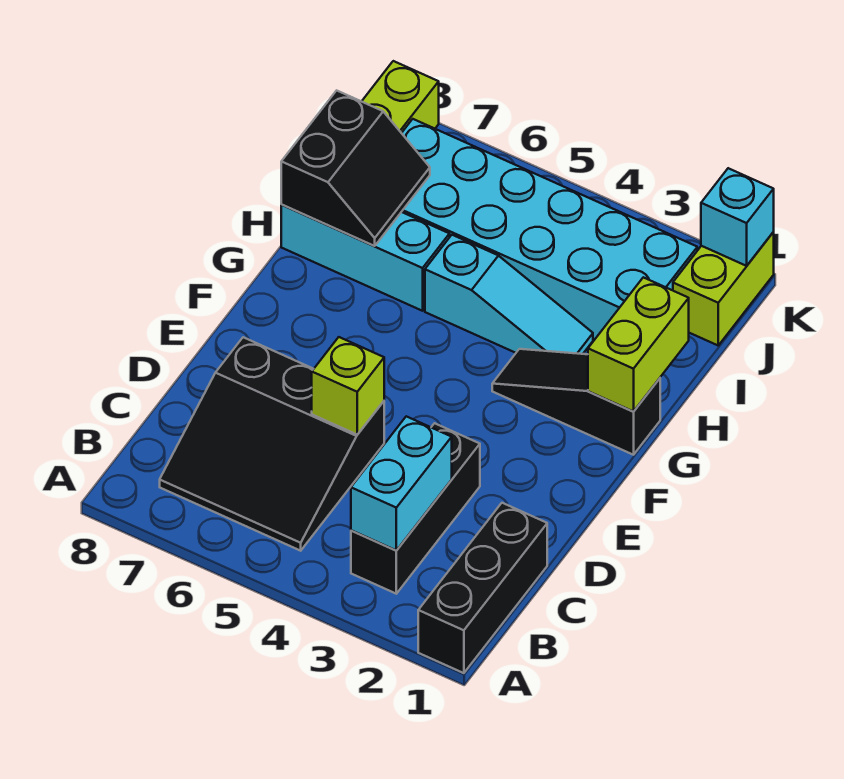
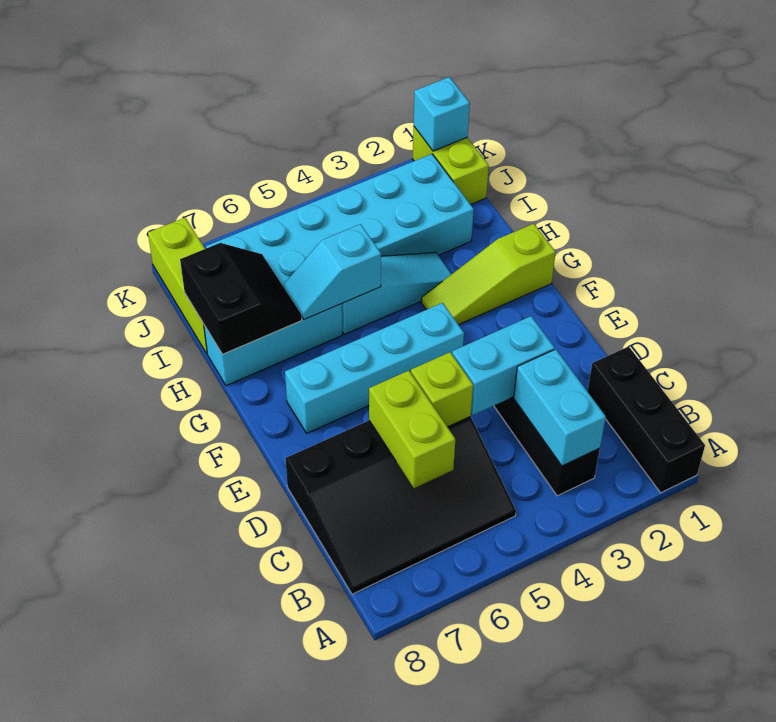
black 3x3 slope [160,337,384,551] -> black 3x4 slope [285,417,516,594]
none -> cyan 1x2 brick [452,316,555,415]
none -> cyan 1x4 brick [285,303,464,433]
black 1x3 slope [492,349,660,455] -> lime 1x3 slope [422,224,556,325]
lime 1x2 brick [588,277,689,411] -> lime 1x2 brick moved to [369,371,455,488]
none -> cyan 1x2 slope [284,224,381,320]

